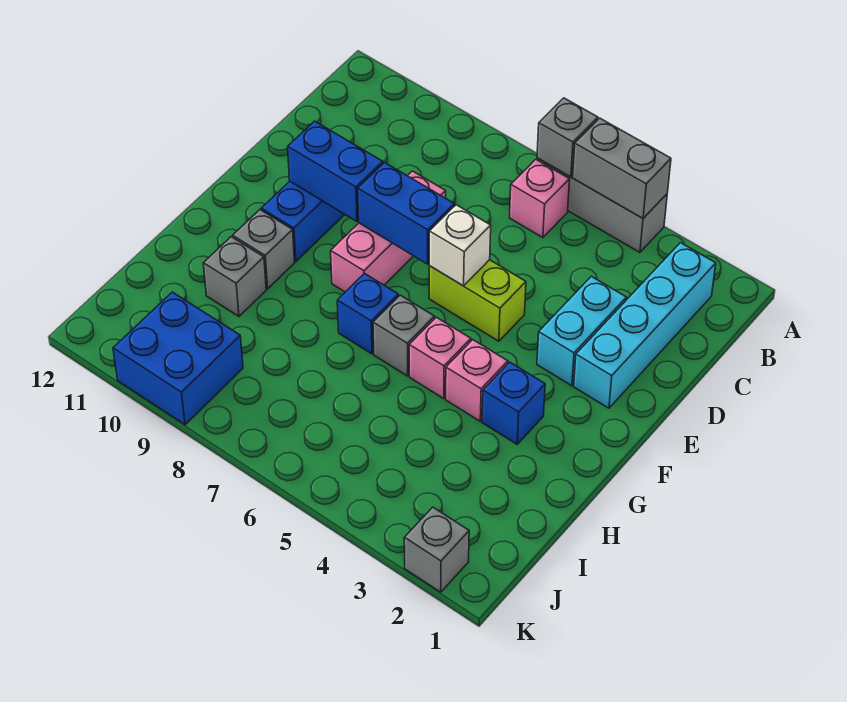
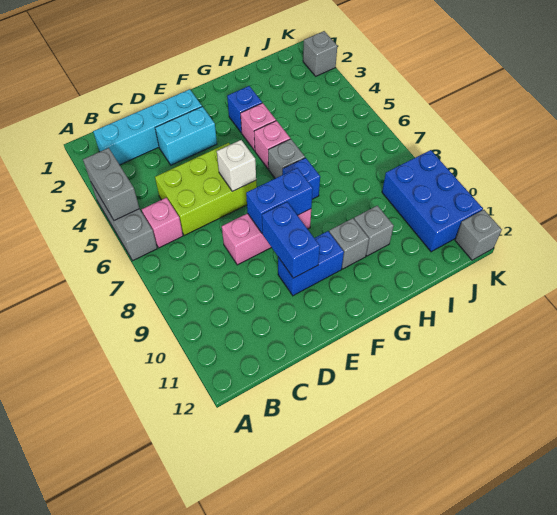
grey 1x1 brick [537,98,598,177] -> grey 1x1 brick moved to [455,210,502,260]
lime 1x2 brick [429,260,526,341] -> lime 2x3 brick [155,143,257,235]
blue 1x2 brick [358,163,454,264] -> blue 1x2 brick turned to [246,168,313,233]
blue 2x2 brick [113,292,243,425] -> blue 2x3 brick [382,150,483,252]

